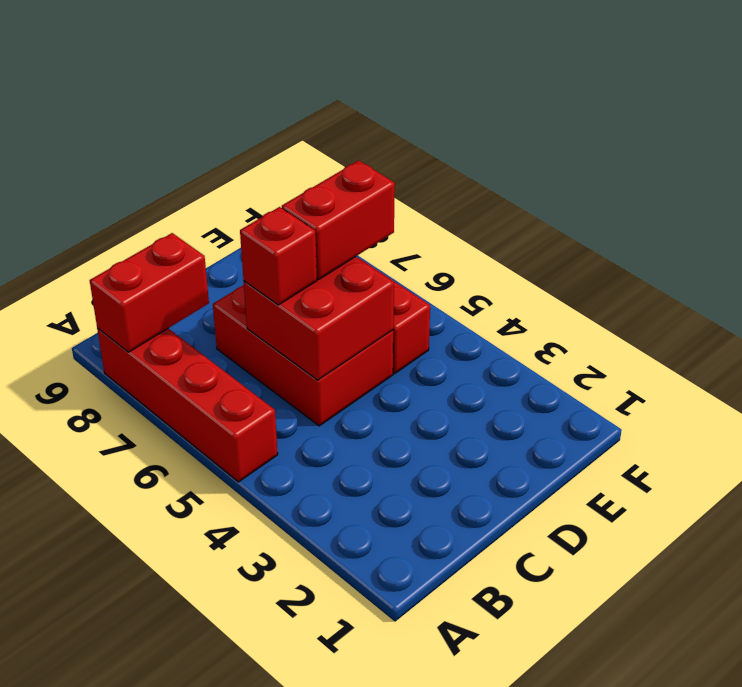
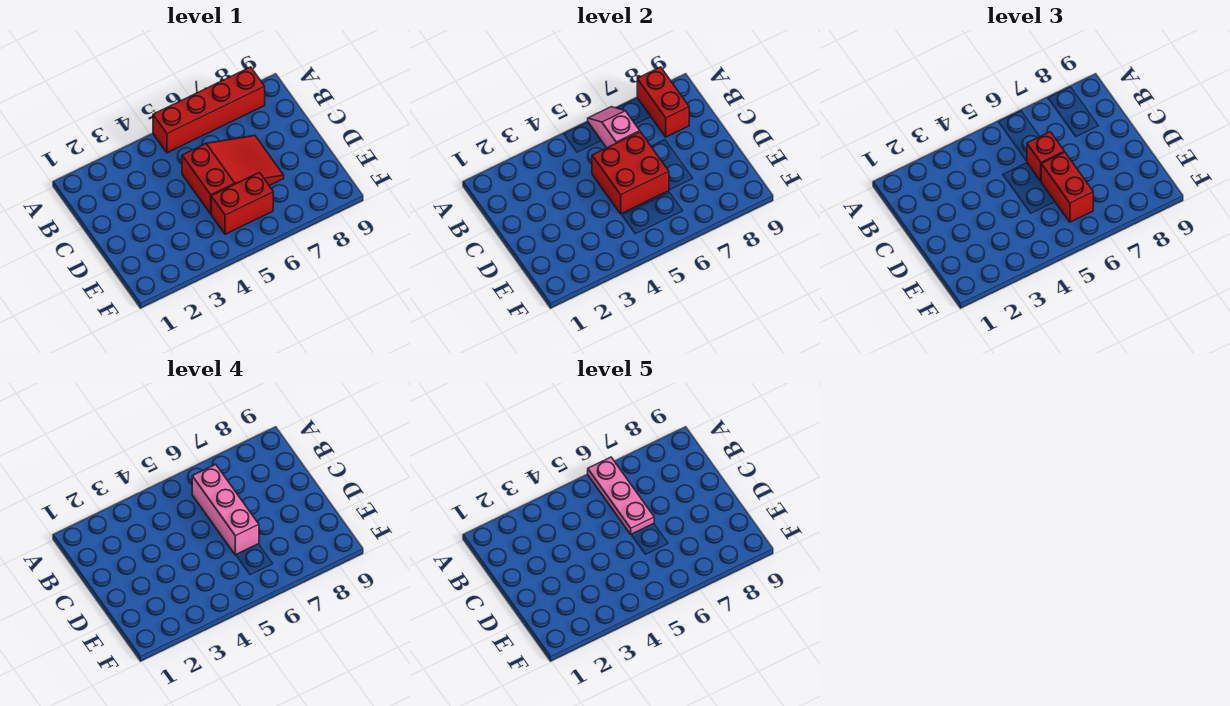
none -> pink 1x2 slope [588,107,640,148]
none -> pink 1x3 plate [588,457,654,534]
none -> pink 1x3 brick [192,464,259,555]
red 2x3 brick [213,285,393,426] -> red 2x3 slope [182,135,284,214]

